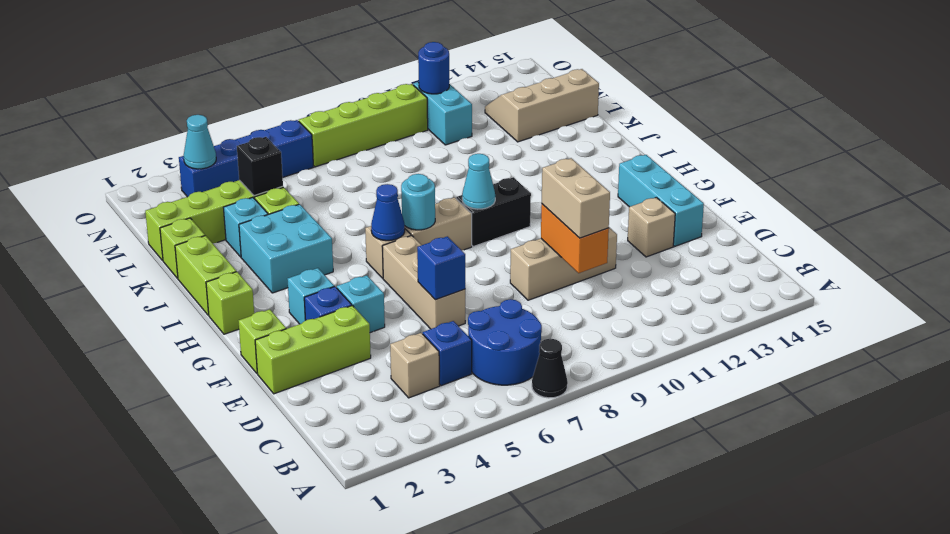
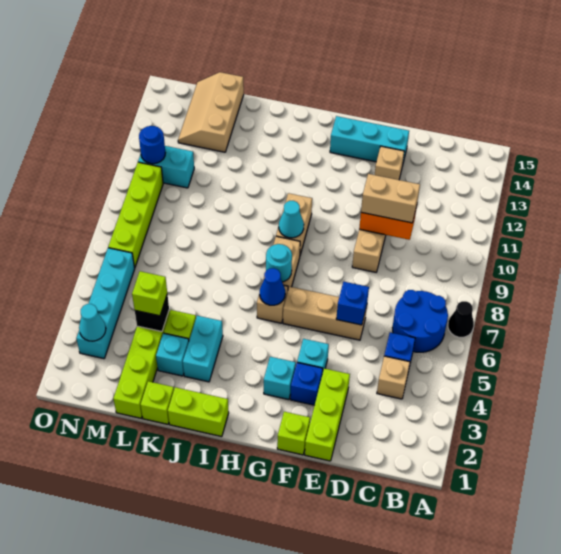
lime 1x1 brick [206,272,254,334] -> lime 1x1 brick moved to [132,271,167,316]
black 1x2 brick [456,177,531,247] -> tan 1x2 brick [276,193,312,255]
cyan 2x2 brick [239,204,333,293] -> cyan 1x2 brick [183,316,223,382]
blue 1x4 brick [179,120,313,197] -> cyan 1x4 brick [76,248,135,359]

